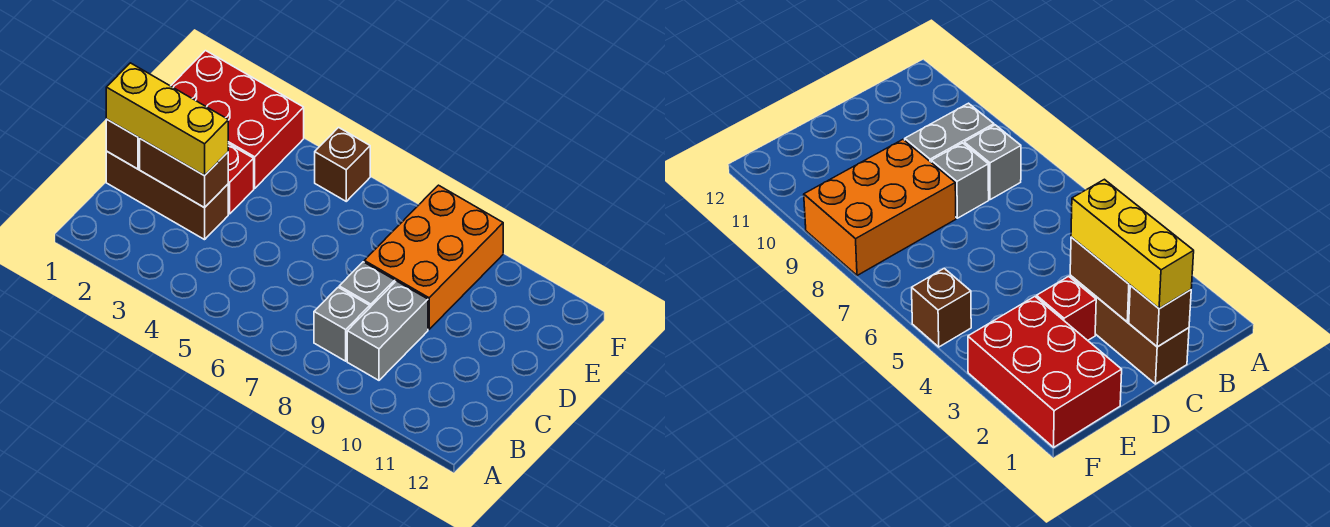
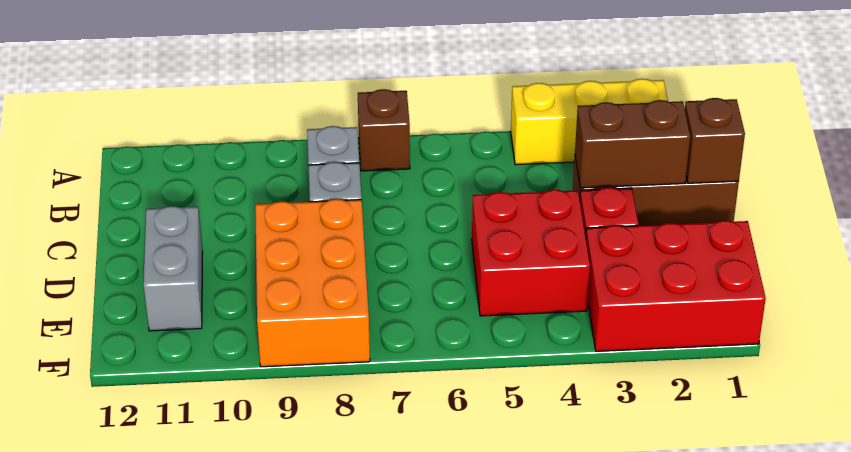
grey 1x2 brick [347,281,428,380] -> grey 1x2 brick moved to [143,206,203,331]
yellow 1x3 brick [106,63,228,176] -> yellow 1x3 brick moved to [511,79,668,165]
none -> red 2x2 brick [472,190,590,316]
brown 1x1 brick [315,128,370,201] -> brown 1x1 brick moved to [358,89,410,171]

